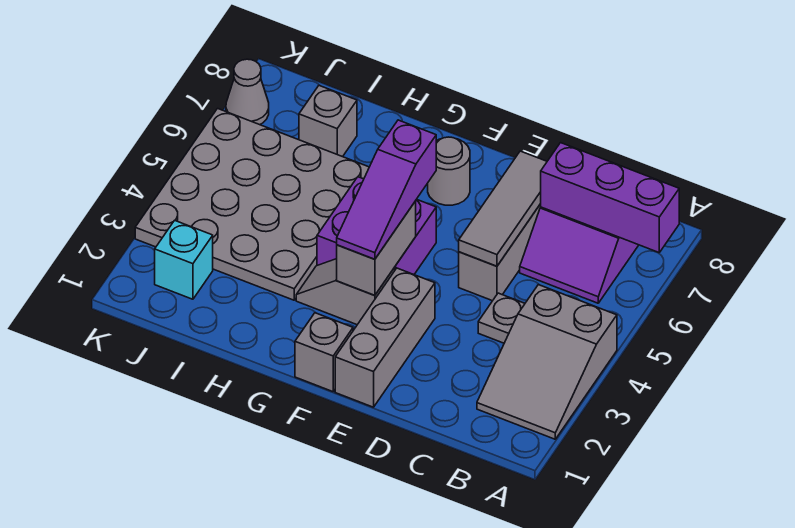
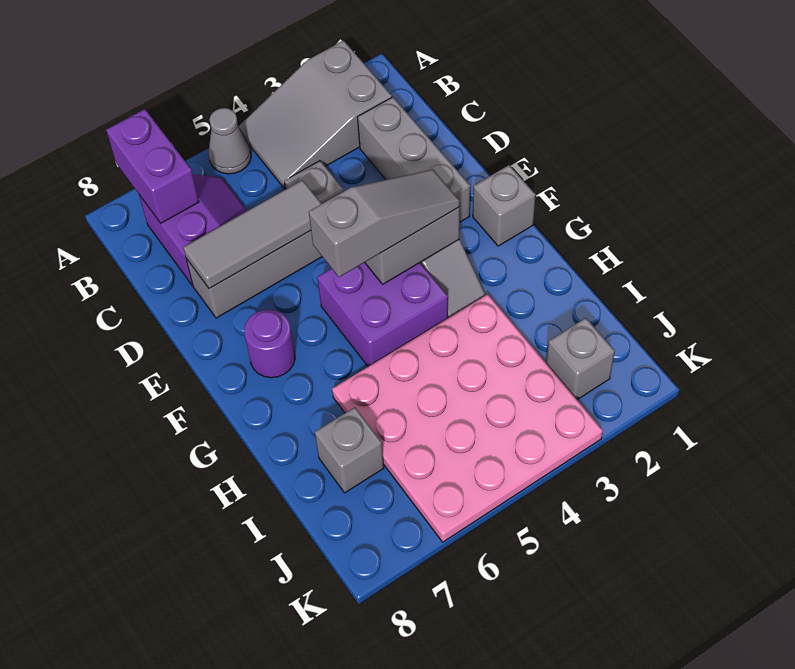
grey 2x3 slope [477,285,617,439] -> grey 2x3 slope turned to [239,41,392,189]
purple 1x3 brick [541,143,679,252] -> purple 1x2 brick [106,109,199,223]
grey 1x3 brick [335,268,435,407] -> grey 1x3 brick turned to [357,97,470,222]
purple 1x3 slope [337,120,436,259] -> grey 1x3 slope [309,169,460,277]
grey 1x1 round brick [428,137,470,205] -> purple 1x1 round brick [244,309,295,378]
grey 4x4 plate [135,109,369,300] -> pink 4x4 plate [332,294,603,542]
cyan 1x1 brick [155,220,213,299] -> grey 1x1 brick [546,318,615,400]
grey 1x1 cone [226,59,269,125] -> grey 1x1 cone moved to [209,108,251,174]

